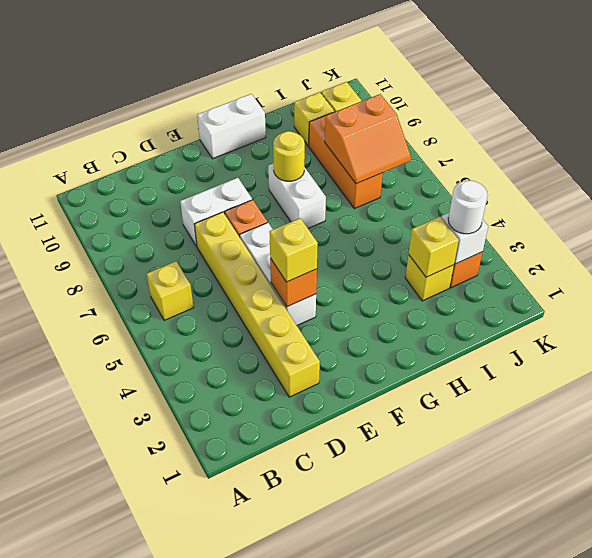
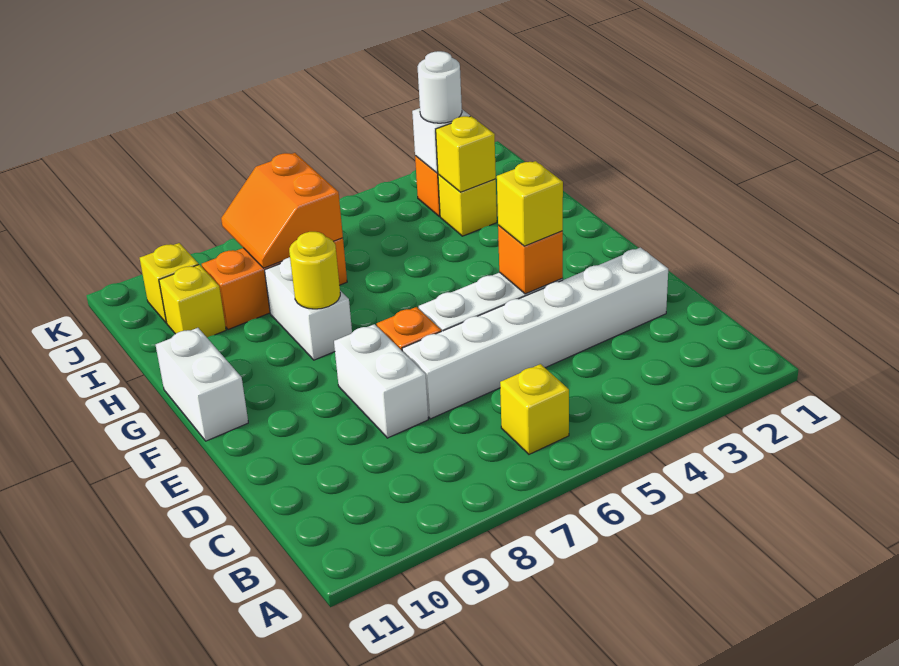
yellow 1x6 brick [194,212,320,397] -> white 1x6 brick [402,248,668,419]
white 1x2 brick [268,163,326,228] -> white 1x2 brick turned to [265,257,352,360]
orange 2x2 slope [325,94,411,184] -> orange 2x2 slope turned to [221,153,343,268]

